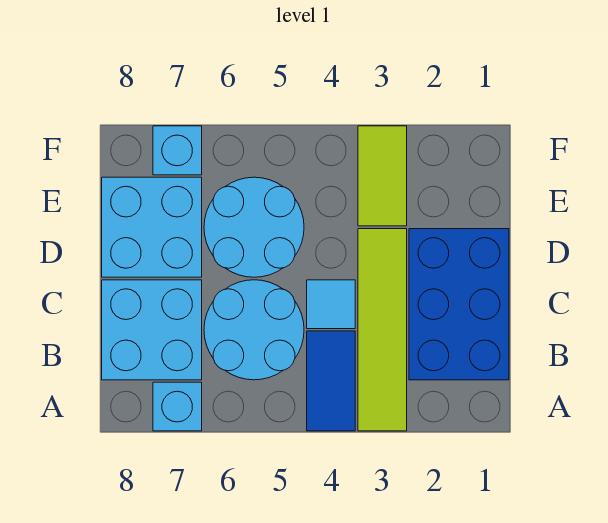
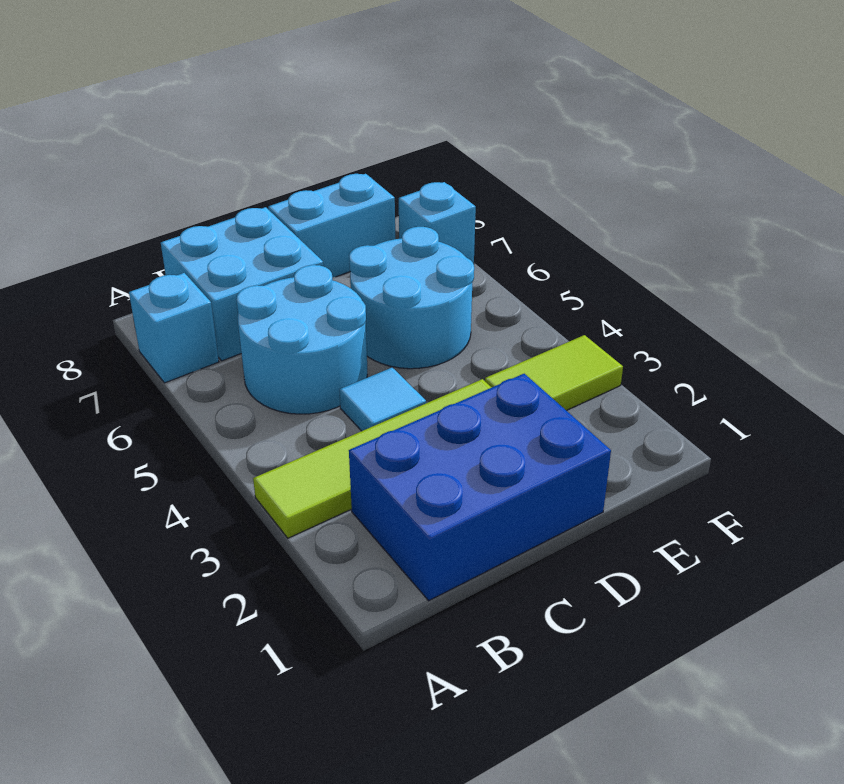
blue 1x2 tile [307,331,355,431] -> none
cyan 2x2 brick [102,177,202,277] -> cyan 1x2 brick [268,174,395,277]

